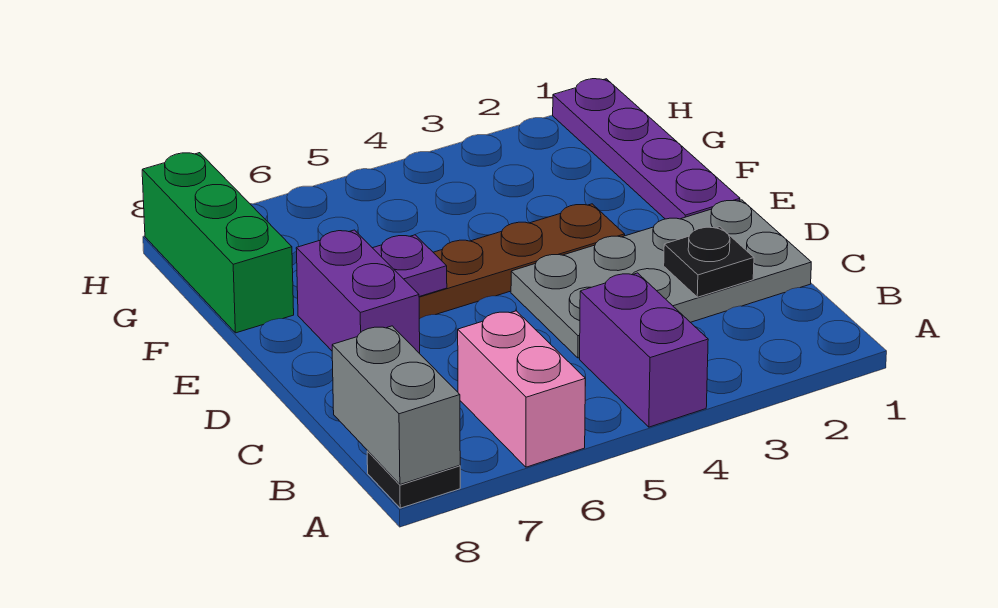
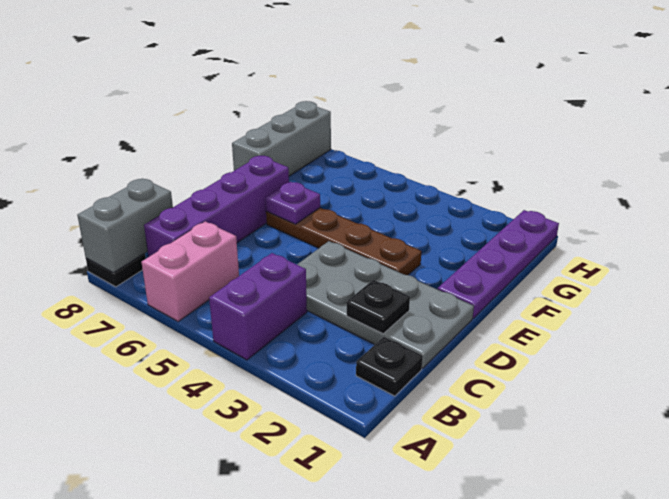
none -> black 1x1 plate [356,337,423,396]
purple 1x2 brick [296,230,420,354] -> purple 1x4 brick [144,156,289,257]
green 1x3 brick [142,153,294,333] -> grey 1x3 brick [232,101,331,176]

